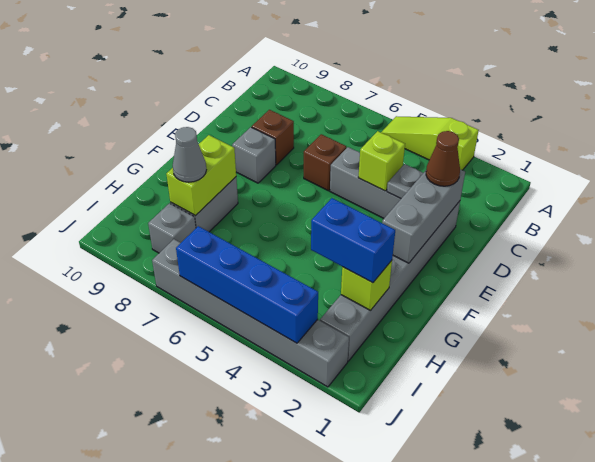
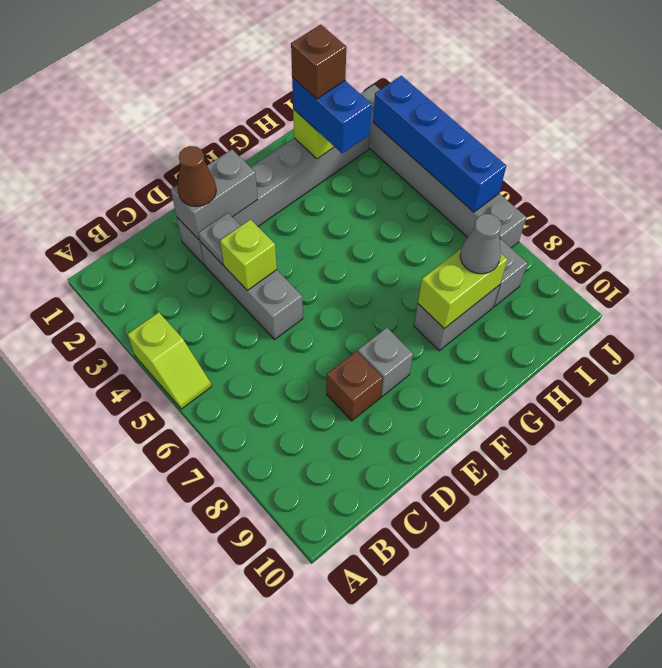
lime 1x3 slope [381,116,479,170] -> lime 1x2 slope [127,312,212,409]
grey 1x3 brick [382,169,465,263] -> grey 1x2 brick [171,149,258,240]
brown 1x1 brick [304,134,346,191] -> brown 1x1 brick moved to [291,24,346,99]

